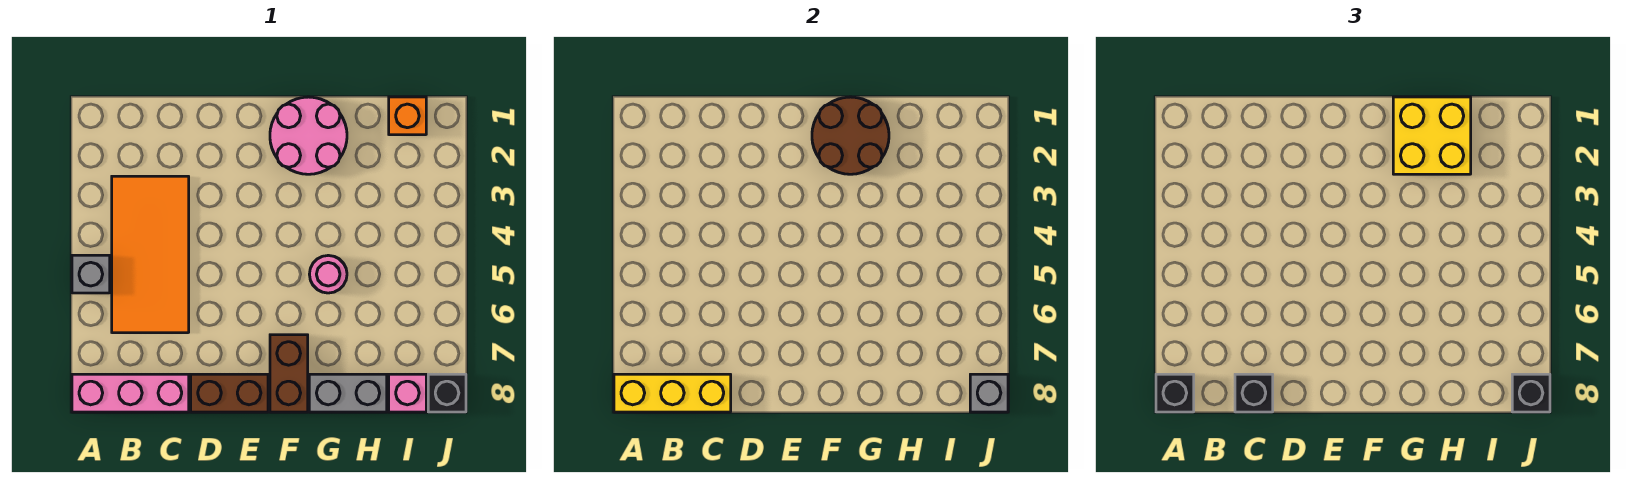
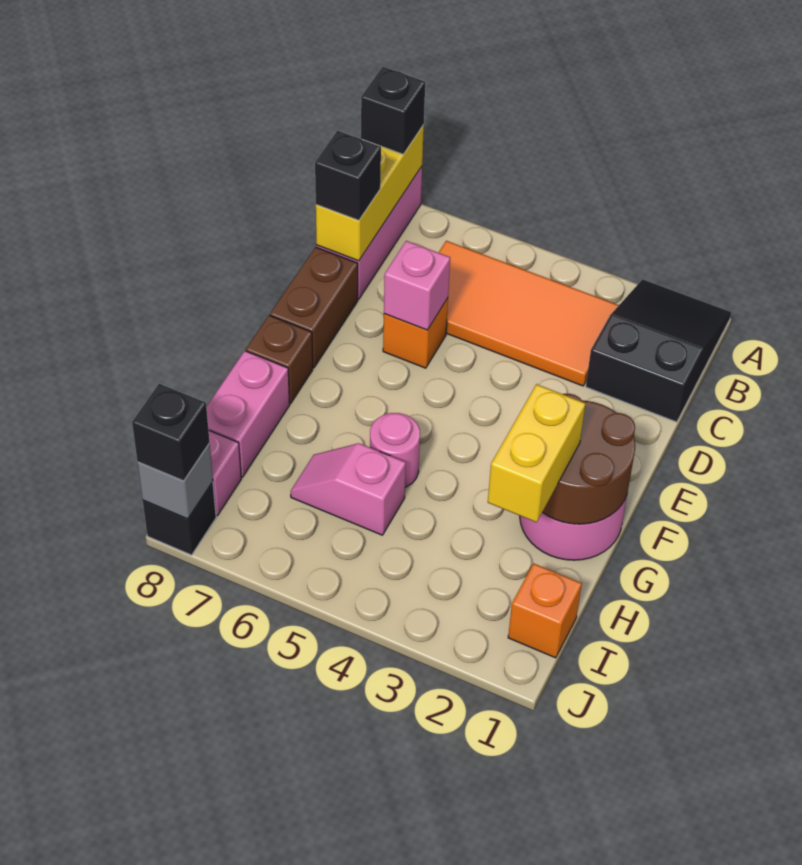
none -> black 2x3 slope [586,279,731,422]
grey 1x1 brick [72,255,110,293] -> none
none -> orange 1x1 brick [383,298,448,368]
none -> pink 1x1 brick [384,241,450,330]
brown 1x2 brick [270,335,308,412] -> brown 1x1 brick [246,315,313,403]
yellow 2x2 brick [1393,97,1471,174] -> yellow 1x2 brick [488,384,585,522]
grey 1x2 brick [309,374,387,412] -> pink 1x2 brick [206,351,290,477]
none -> pink 1x2 slope [291,443,406,535]

